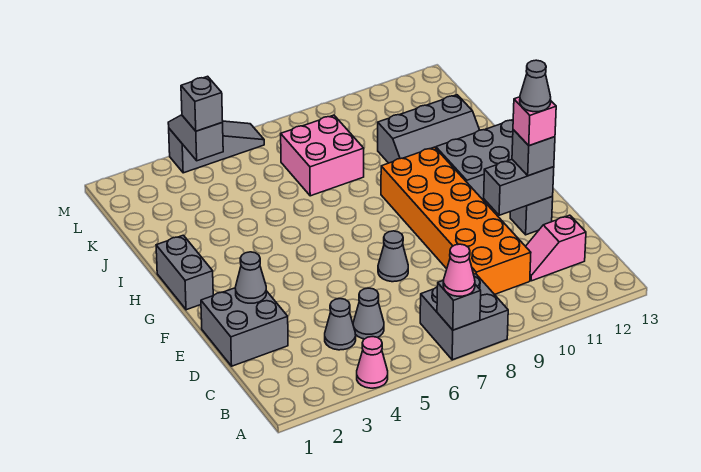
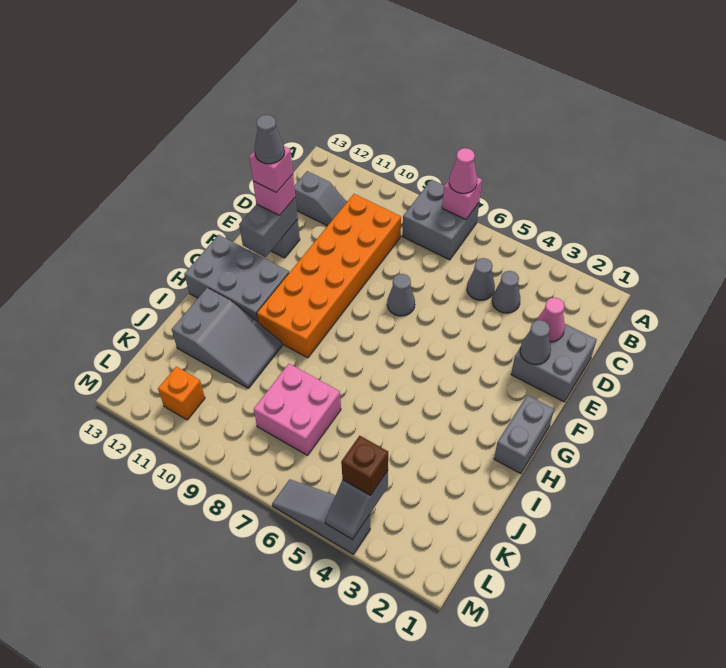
pink 1x1 cone [357,337,388,388] -> pink 1x1 cone moved to [537,298,565,342]
grey 1x1 brick [437,280,481,330] -> pink 1x1 brick [442,177,482,219]
pink 1x2 slope [526,215,586,281] -> grey 1x2 slope [294,171,347,226]
grey 1x2 brick [484,160,554,215] -> grey 1x2 brick turned to [239,197,298,257]
grey 1x1 brick [512,130,555,176] -> pink 1x1 brick [253,174,295,216]
grey 2x3 slope [378,95,479,163] -> grey 2x3 slope turned to [172,288,282,388]
grey 1x1 brick [181,76,223,131] -> brown 1x1 brick [341,436,388,496]
none -> orange 1x1 brick [158,367,205,420]

